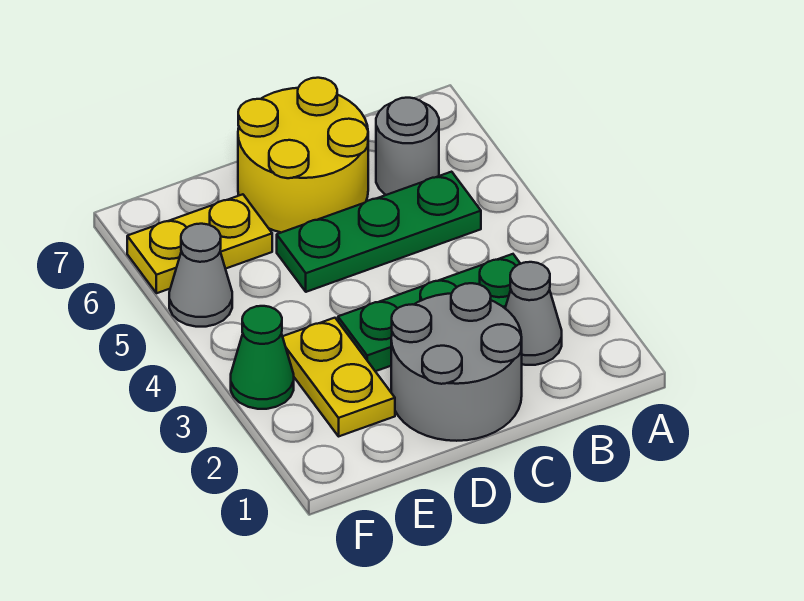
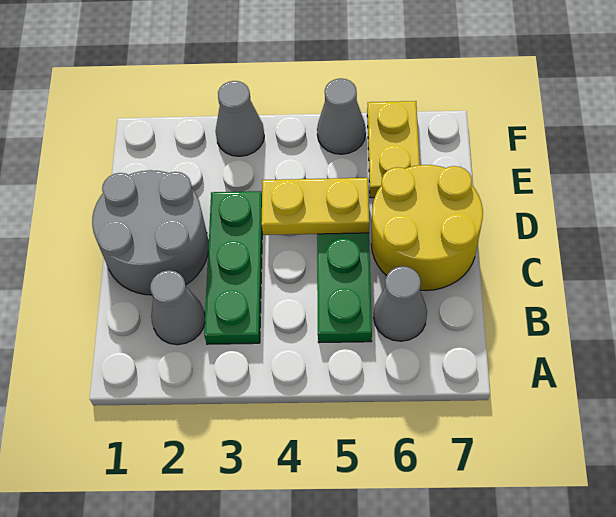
grey 1x1 round brick [376,98,439,195] -> grey 1x1 cone [374,266,427,341]
yellow 1x2 plate [283,318,395,436] -> yellow 1x2 plate moved to [261,178,369,235]
green 1x1 cone [231,306,294,409] -> grey 1x1 cone [216,81,264,156]

